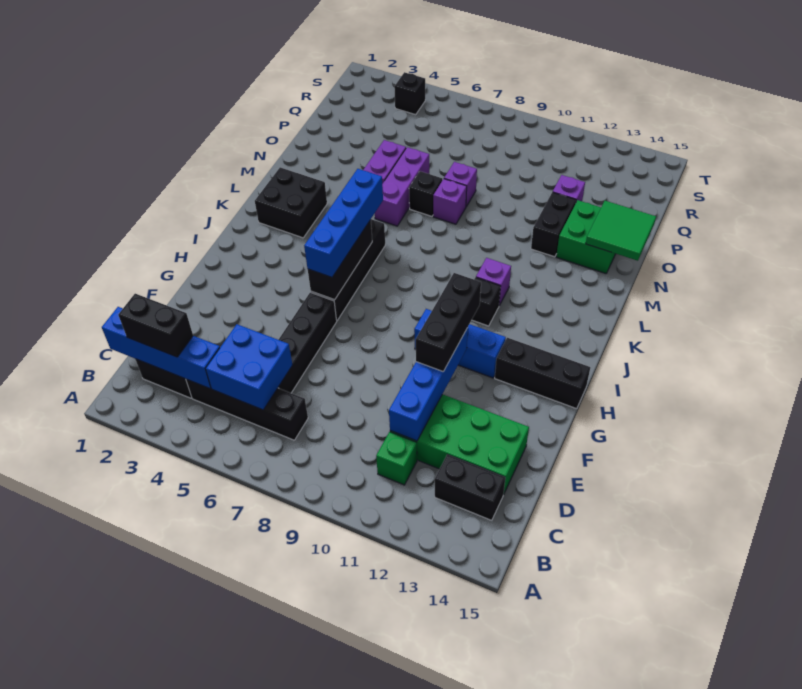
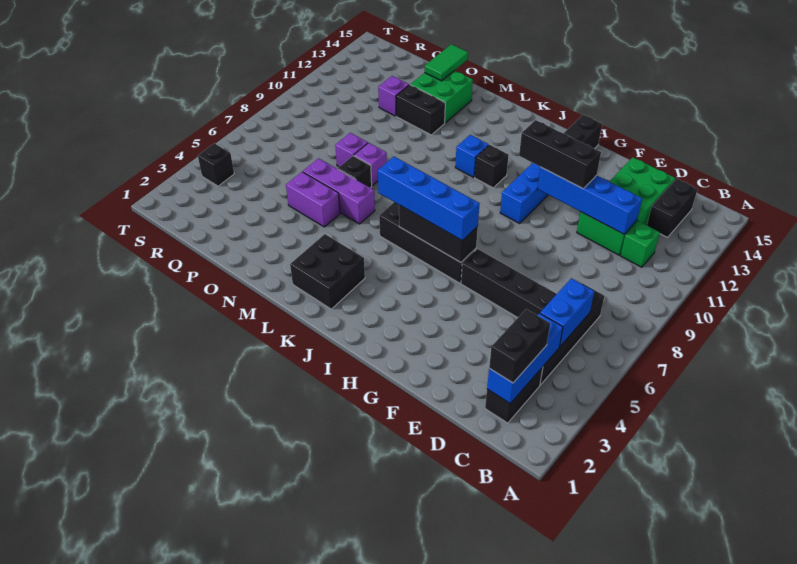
blue 1x4 brick [102,307,220,389] -> blue 1x3 brick [487,313,563,404]
blue 2x2 brick [206,324,293,410] -> blue 1x2 brick [540,278,594,347]
purple 1x1 brick [476,258,511,305] -> blue 1x1 brick [455,135,489,177]
green 2x2 tile [586,201,656,261] -> green 1x2 tile [425,44,468,81]

